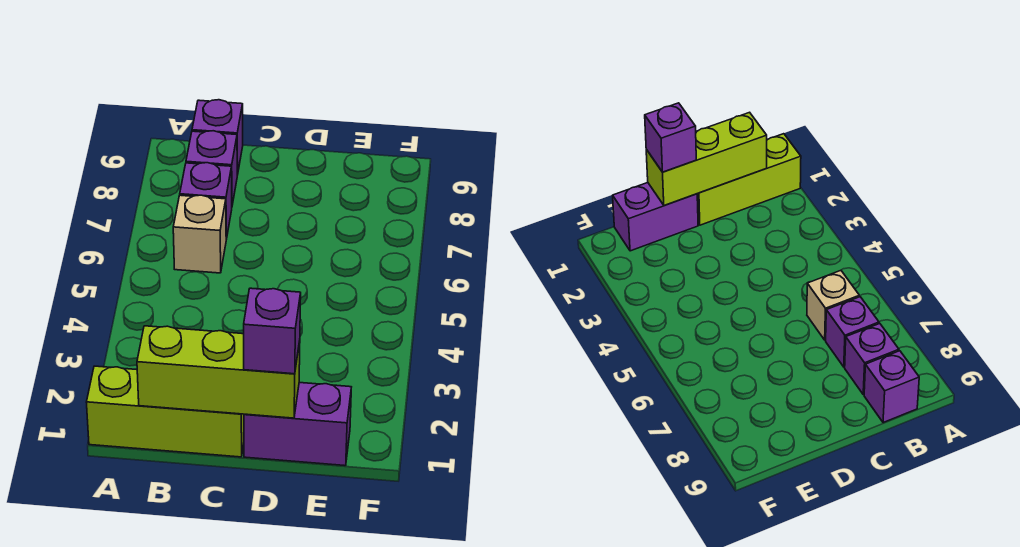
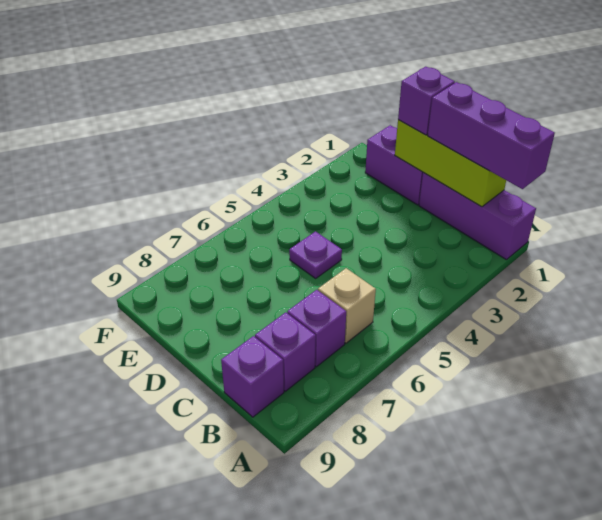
lime 1x3 brick [86,366,244,457] -> purple 1x3 brick [419,173,536,260]
none -> purple 1x3 brick [428,82,555,189]
none -> purple 1x1 plate [289,232,342,278]

